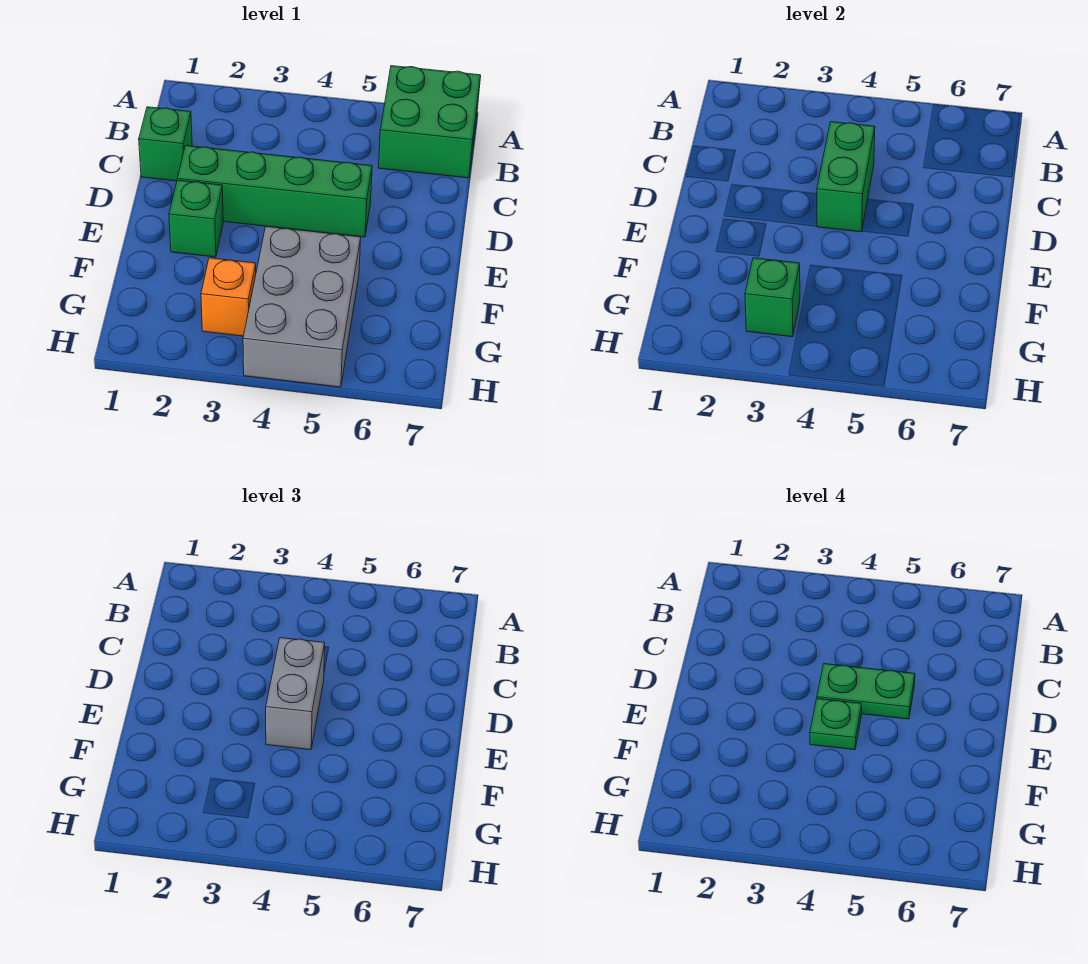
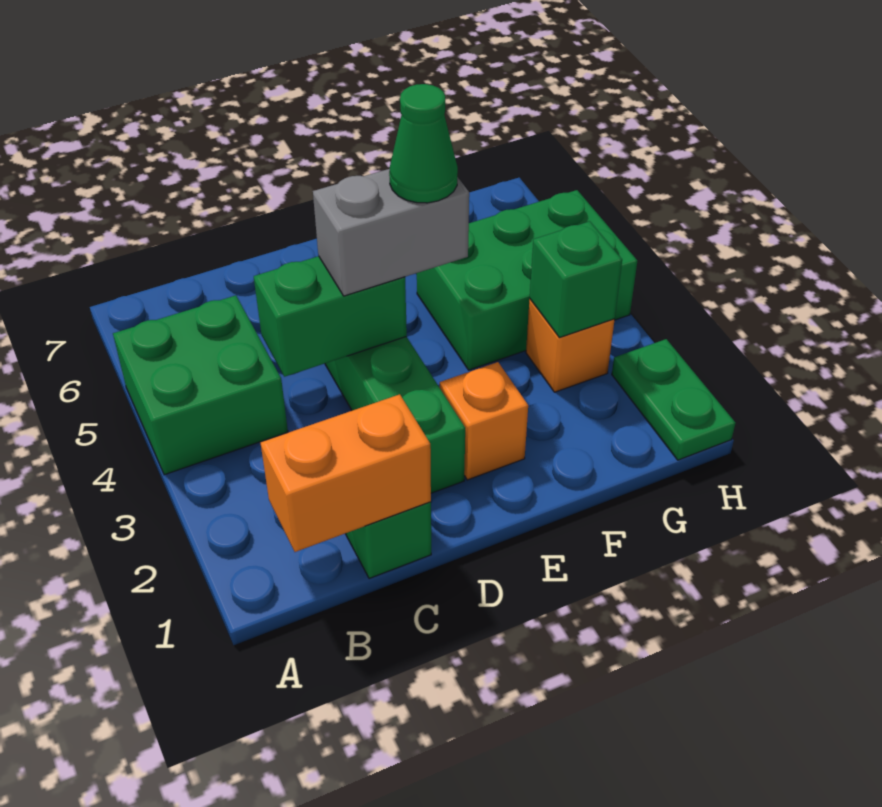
green 2x2 brick [378,66,481,178] -> green 2x2 brick moved to [113,295,288,475]
none -> orange 1x2 brick [260,394,431,552]
green 1x2 plate [817,664,915,719] -> green 1x2 plate moved to [612,339,736,460]
green 1x1 brick [169,180,223,257] -> orange 1x1 brick [440,362,528,480]
green 1x1 plate [810,699,862,750] -> green 1x1 cone [389,84,458,203]
grey 2x3 brick [243,226,361,387] -> green 2x3 brick [417,190,637,370]

